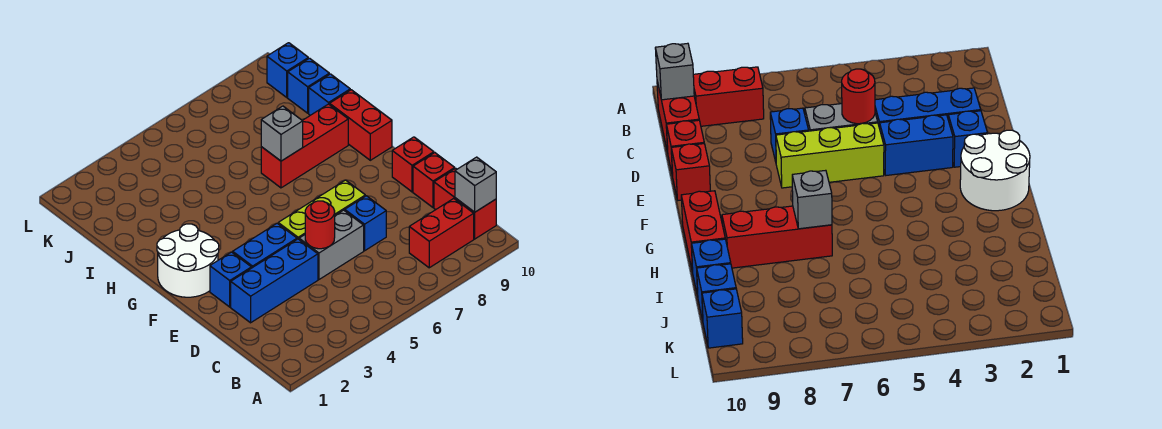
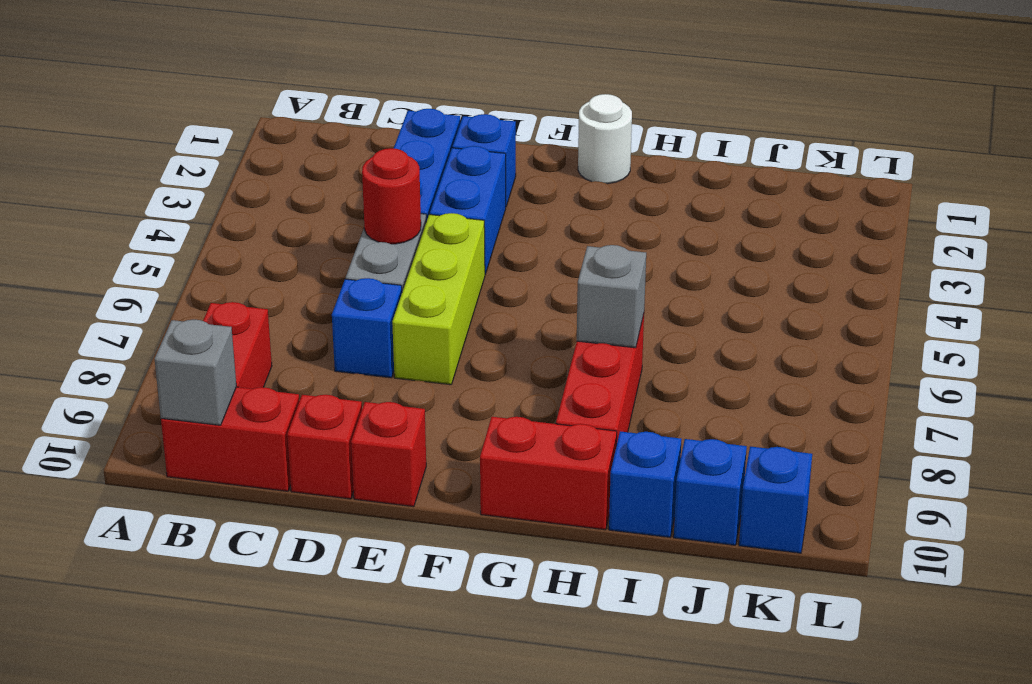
white 2x2 round brick [157,224,219,297] -> white 1x1 round brick [578,94,632,184]

